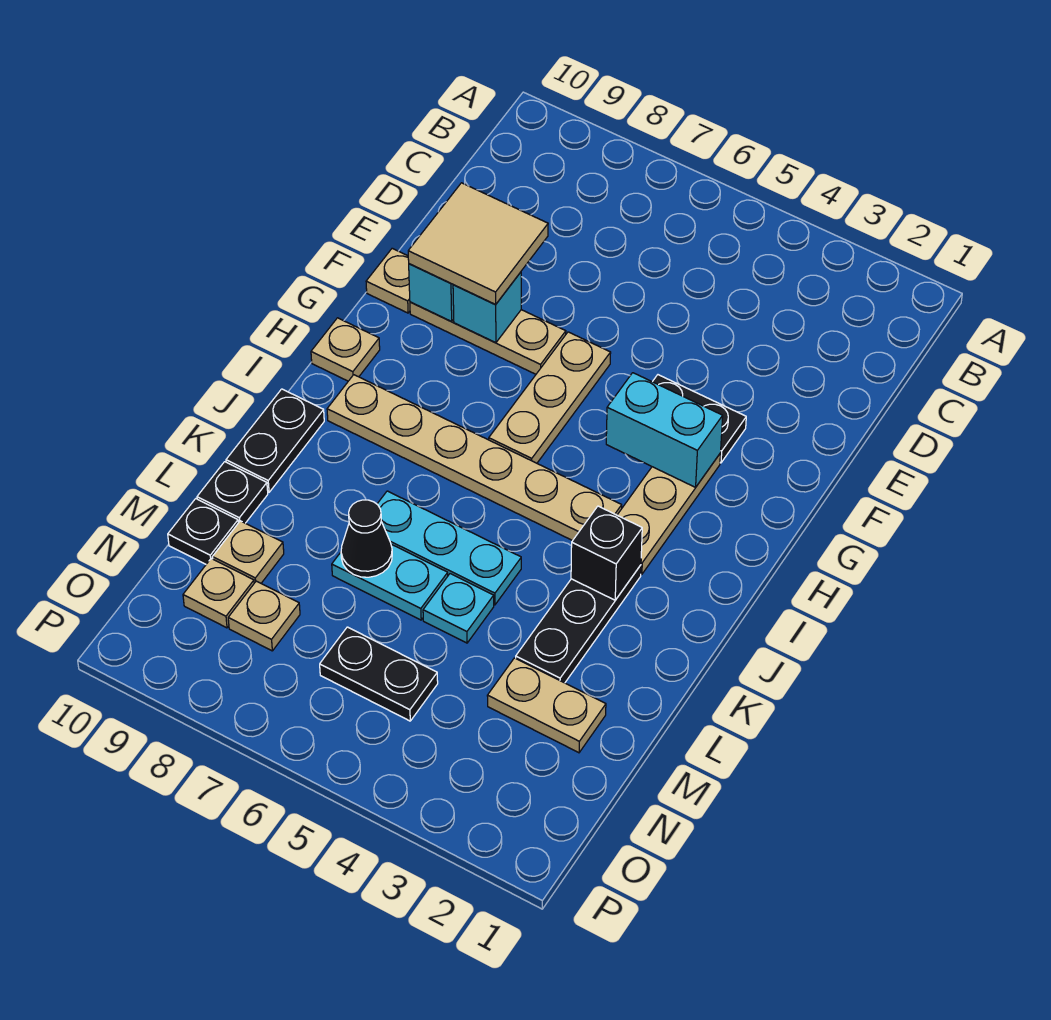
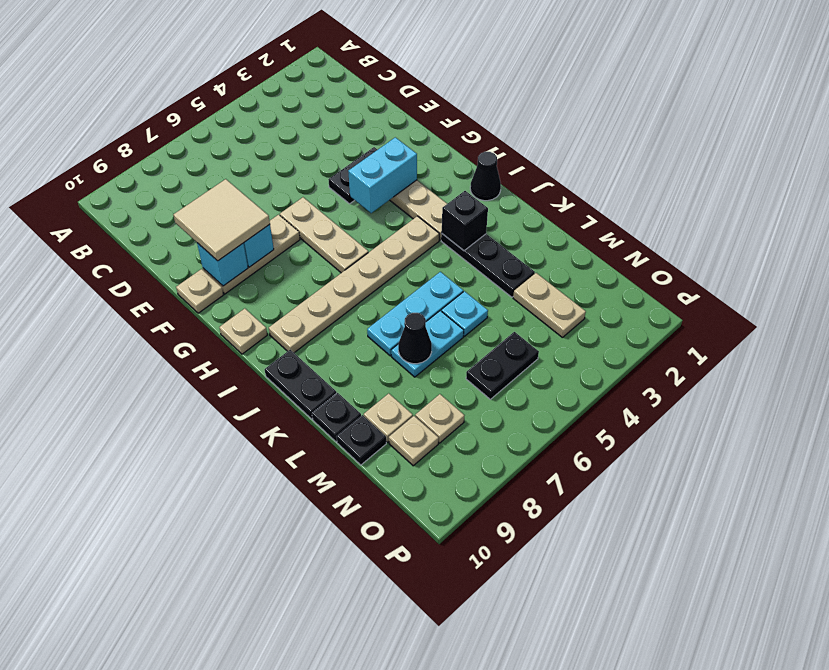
none -> black 1x1 cone [470,152,501,201]
tan 1x2 plate [487,658,606,753] -> tan 1x2 plate turned to [513,273,586,338]

